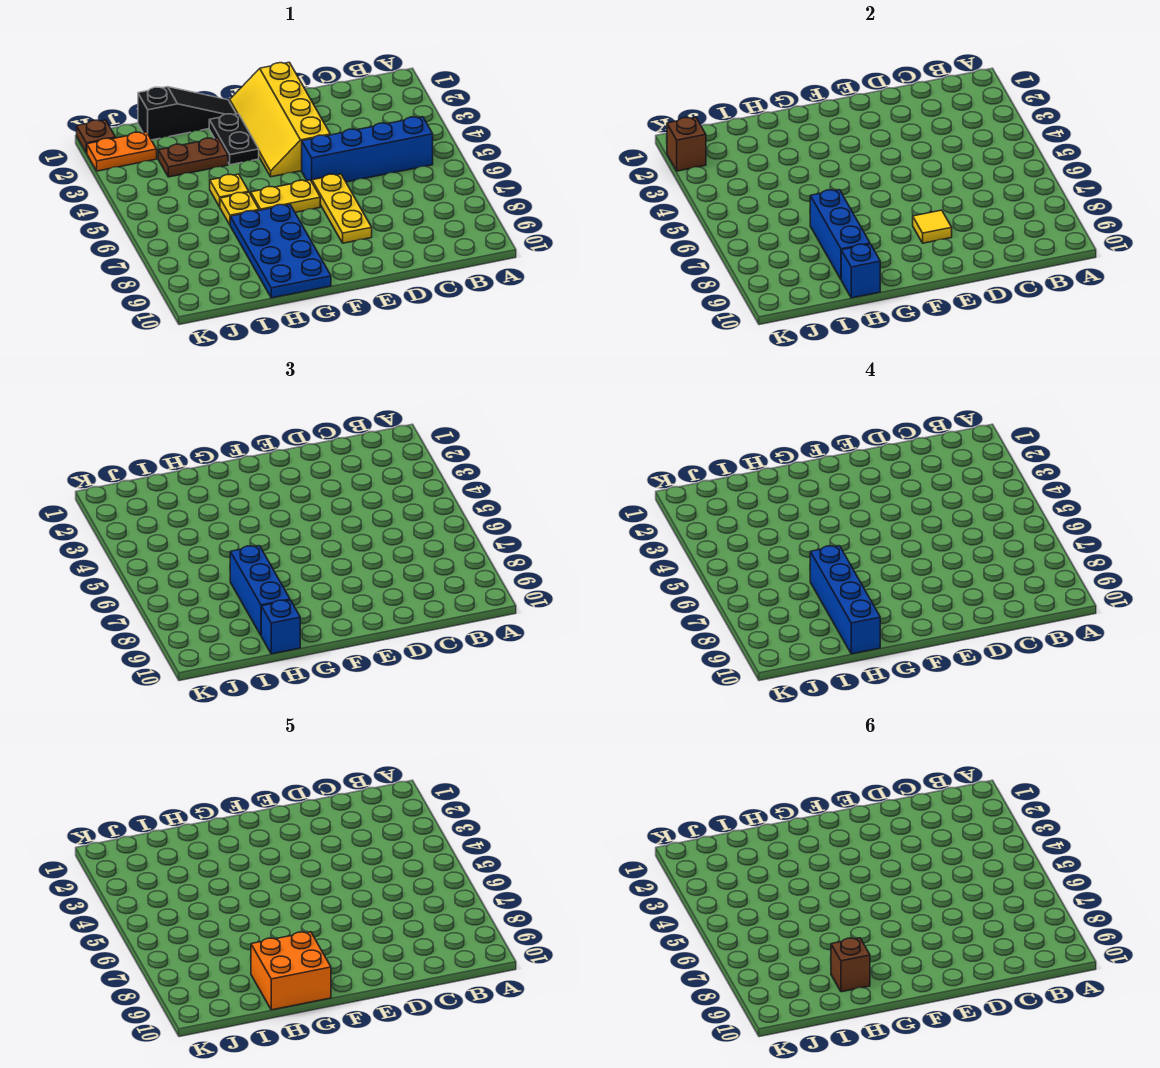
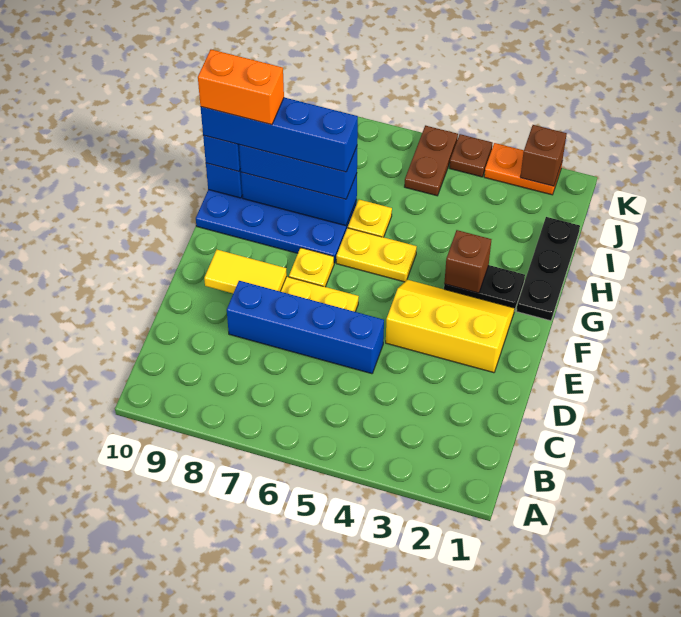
blue 1x4 brick [302,117,433,182] -> blue 1x4 brick turned to [227,281,384,374]
yellow 2x4 slope [230,62,330,177] -> yellow 2x3 slope [386,280,515,373]
yellow 1x1 tile [913,210,952,243] -> yellow 1x2 tile [204,249,287,293]
yellow 1x2 plate [251,180,320,212] -> yellow 1x2 plate turned to [336,228,417,282]
black 1x3 slope [138,87,236,140] -> black 1x3 plate [517,217,580,321]
orange 2x2 brick [251,932,331,1010] -> orange 1x2 brick [198,50,284,125]
brown 1x2 plate [158,138,228,177] -> brown 1x2 plate moved to [405,125,458,196]
yellow 1x1 plate [210,174,249,207] -> yellow 1x1 plate moved to [289,248,334,287]
brown 1x1 brick [831,938,870,992] -> brown 1x1 brick moved to [444,230,491,293]
orange 1x2 plate [87,132,157,171] -> orange 1x2 plate turned to [484,143,562,195]
brown 1x1 plate [77,120,116,153] -> brown 1x1 plate moved to [450,134,492,177]

